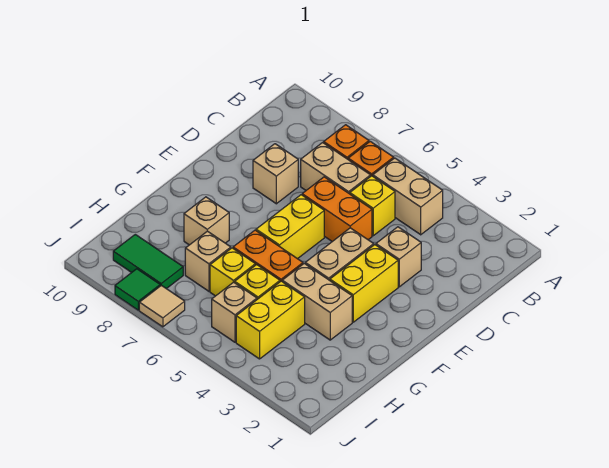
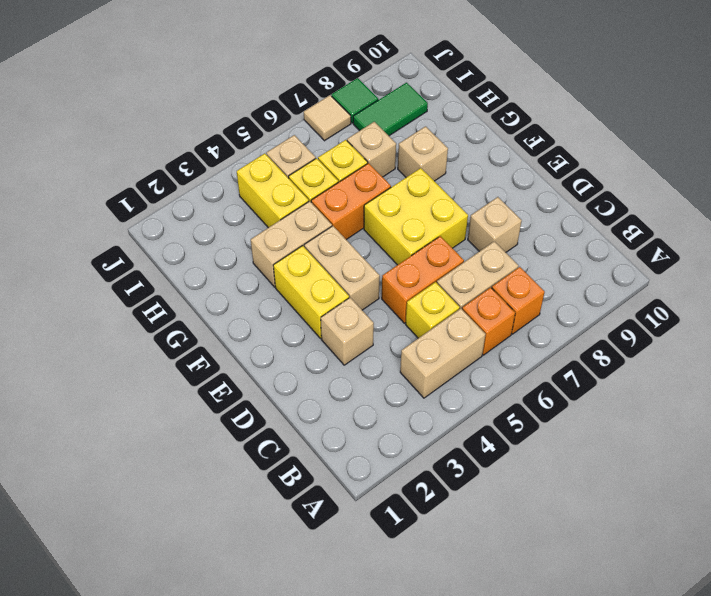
yellow 1x2 brick [256,195,324,259] -> yellow 2x2 brick [364,168,468,265]

